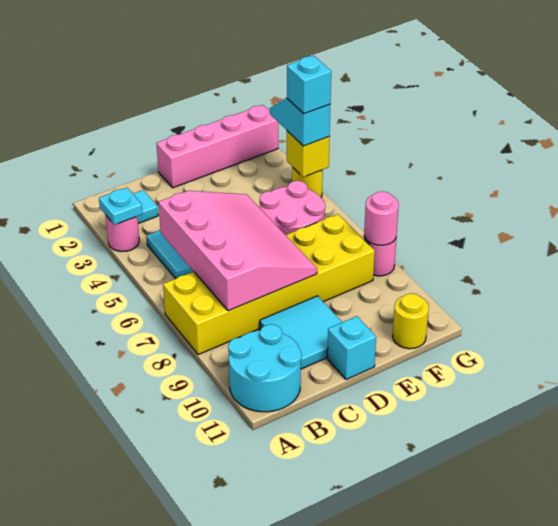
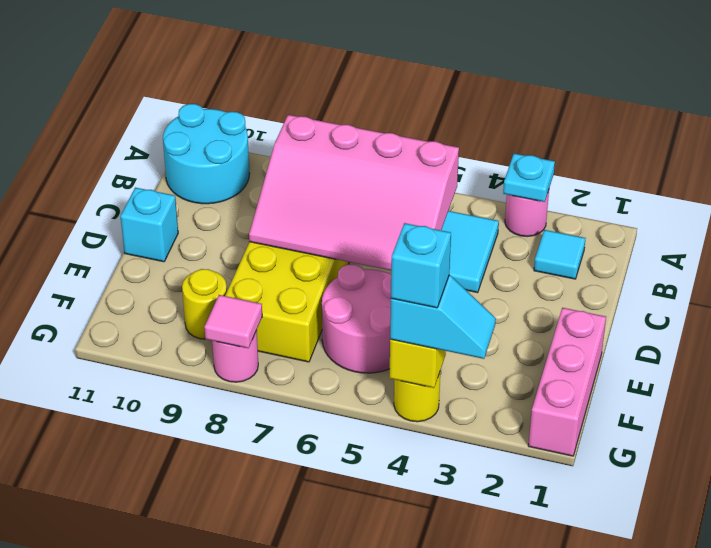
cyan 2x2 tile [260,296,342,369] -> none
pink 1x4 brick [157,105,278,188] -> pink 1x3 brick [528,308,606,456]
yellow 1x1 round brick [393,294,429,349] -> yellow 1x1 round brick moved to [182,269,227,339]
pink 1x1 round brick [364,191,399,245] -> pink 1x1 tile [204,295,262,348]

